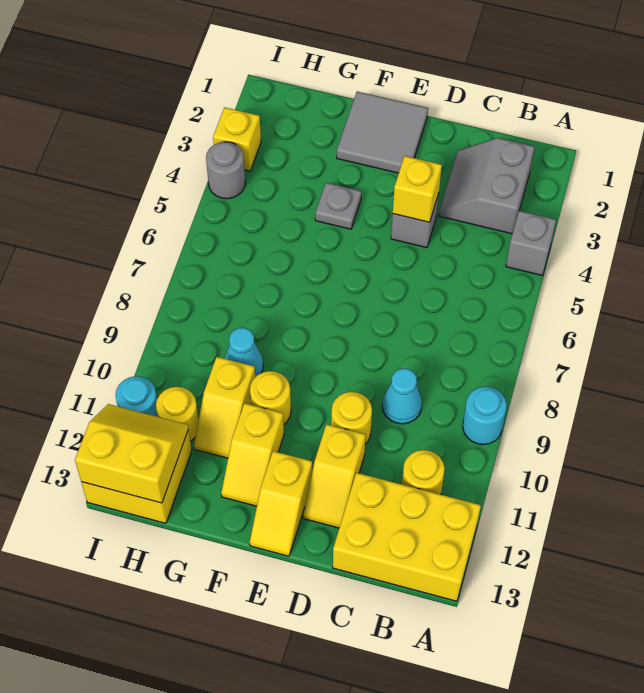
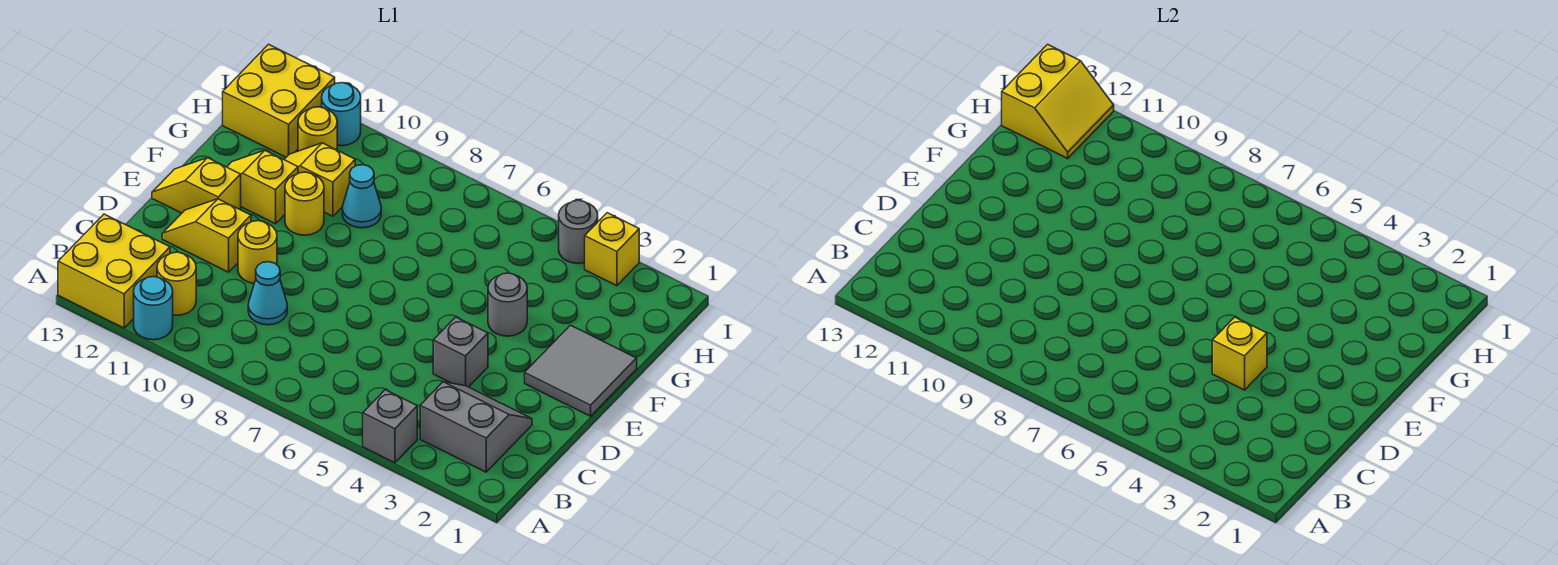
cyan 1x1 round brick [463,387,507,445] -> cyan 1x1 round brick moved to [134,277,173,340]
yellow 2x3 brick [333,473,481,601] -> yellow 2x2 brick [58,214,170,328]
grey 1x1 plate [315,183,361,229] -> grey 1x1 round brick [488,273,527,336]

